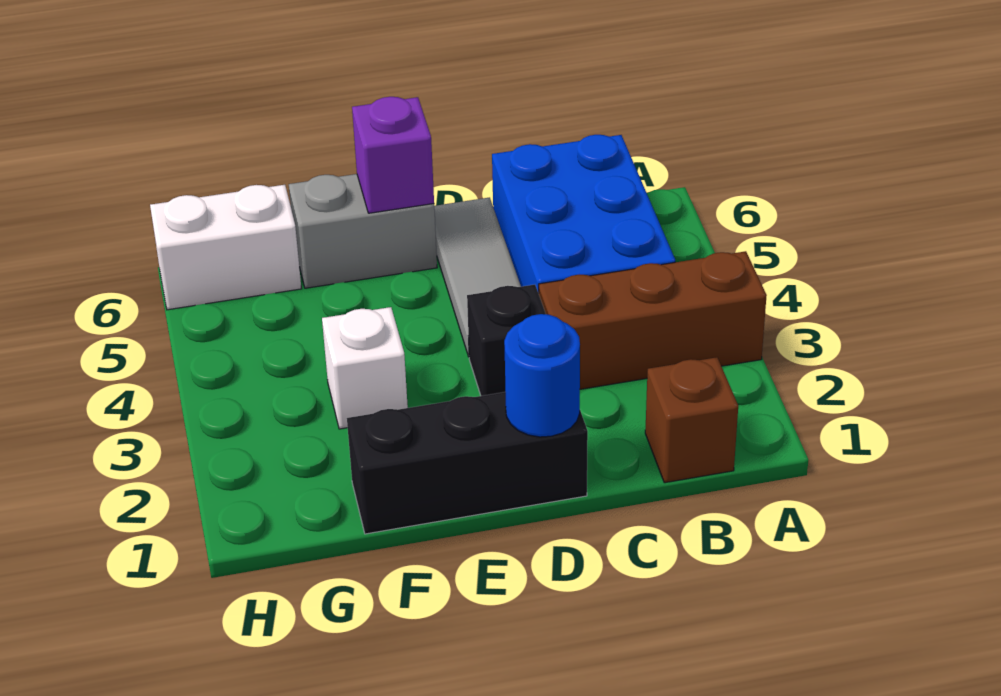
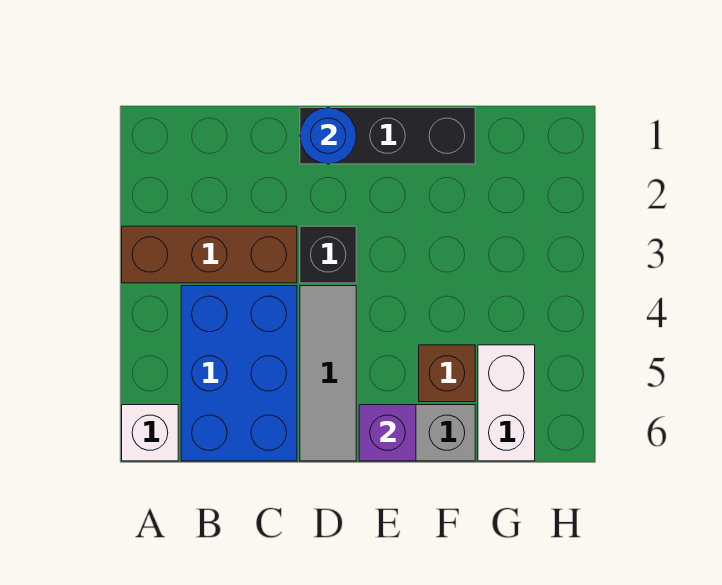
brown 1x1 brick [645,357,738,483] -> brown 1x1 brick moved to [419,345,475,402]
white 1x1 brick [322,307,408,429] -> white 1x1 brick moved to [122,405,178,461]
white 1x2 brick [150,185,301,310] -> white 1x2 brick turned to [478,345,535,461]

